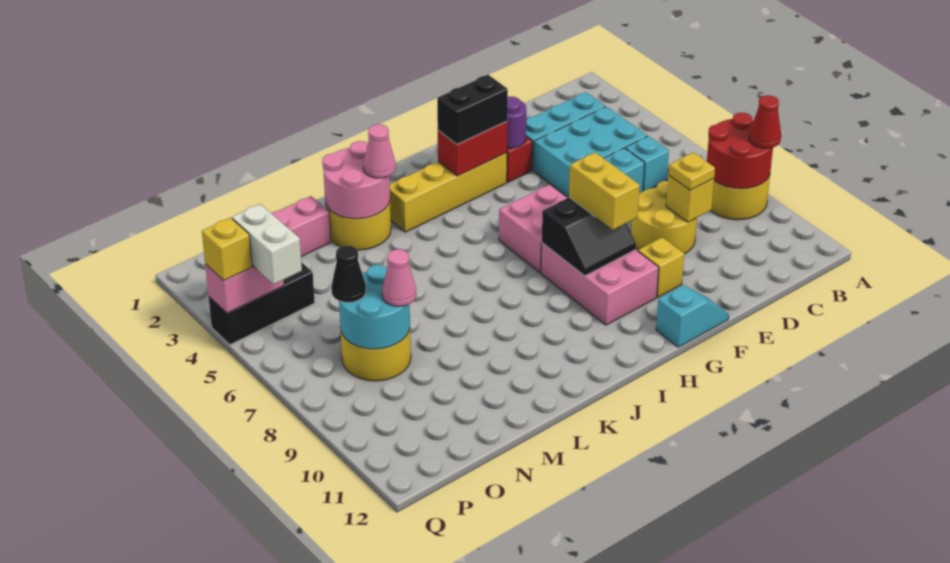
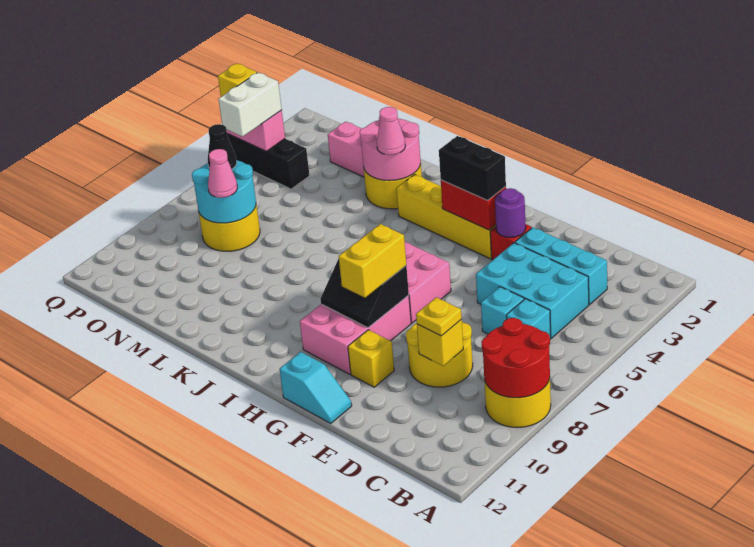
red 1x1 cone [749,95,781,148] -> none

